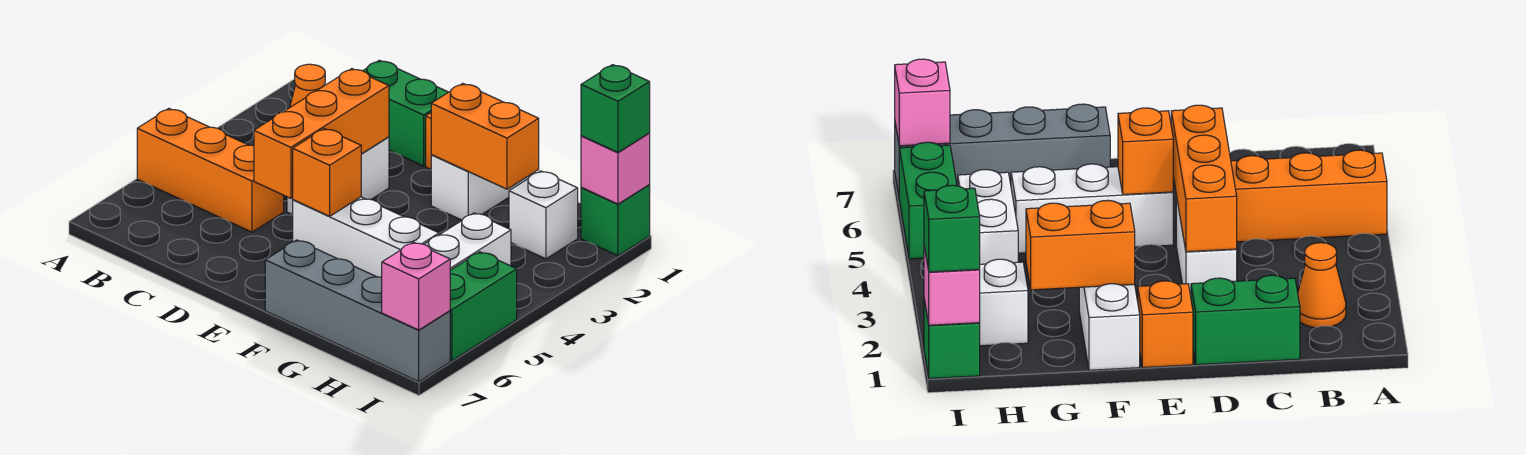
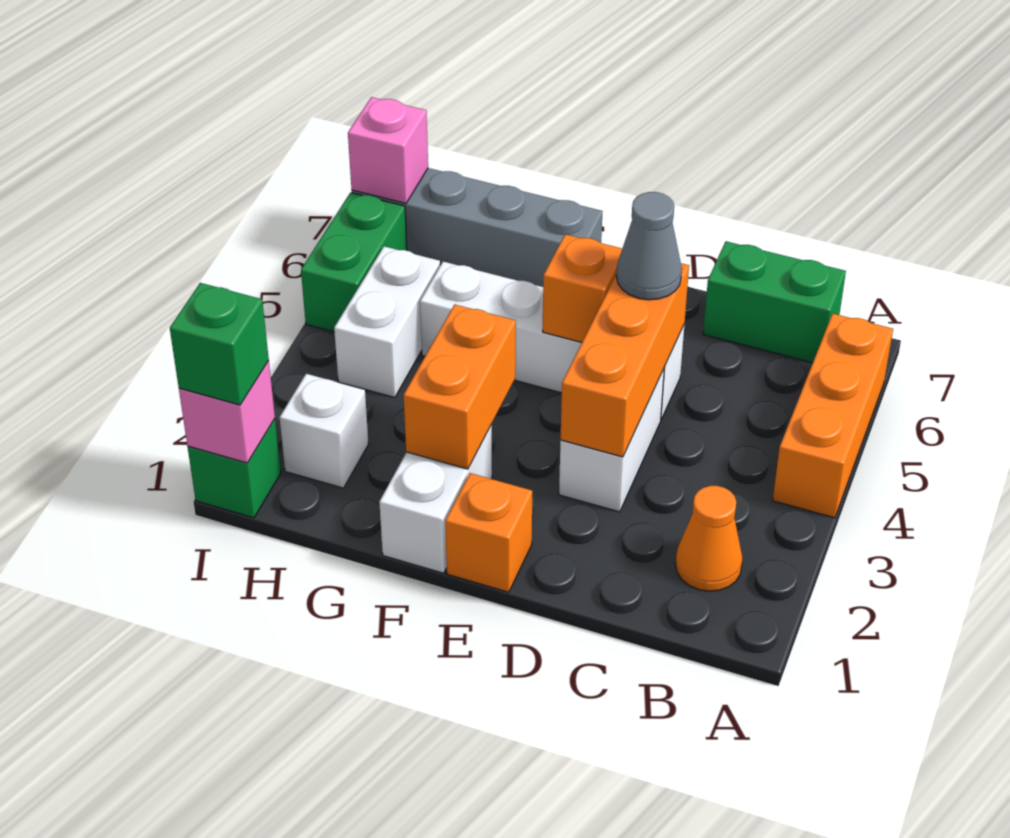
orange 1x3 brick [137,108,284,232] -> orange 1x3 brick turned to [773,314,893,518]
green 1x2 brick [363,60,448,166] -> green 1x2 brick moved to [703,241,846,363]
none -> grey 1x1 cone [616,192,682,300]
white 1x3 brick [293,197,439,277] -> white 1x4 brick [420,262,684,419]
orange 1x2 brick [431,84,539,189] -> orange 1x2 brick turned to [404,304,516,469]

